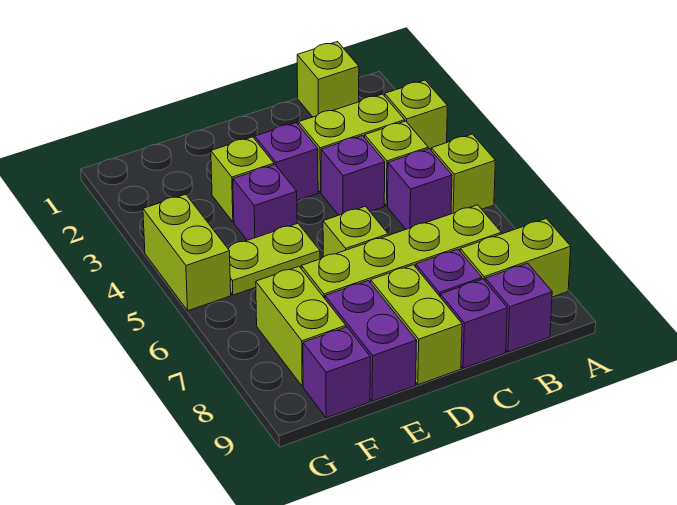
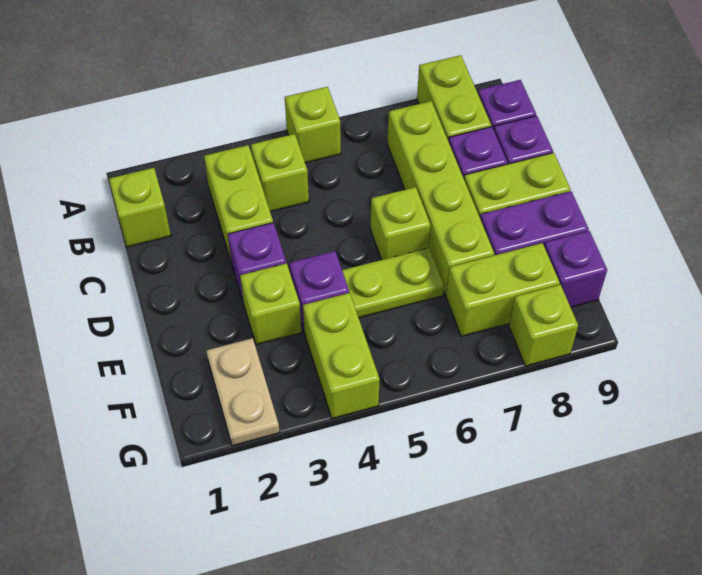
lime 1x1 brick [385,80,447,150] -> lime 1x1 brick moved to [509,285,578,366]
purple 1x1 brick [388,149,452,229] -> none
purple 1x1 brick [321,136,385,215] -> none
lime 1x2 plate [227,223,320,295] -> lime 1x2 plate turned to [342,248,444,318]
none -> tan 1x2 plate [206,338,280,446]
lime 1x2 brick [143,194,231,311] -> lime 1x2 brick turned to [303,293,380,419]

